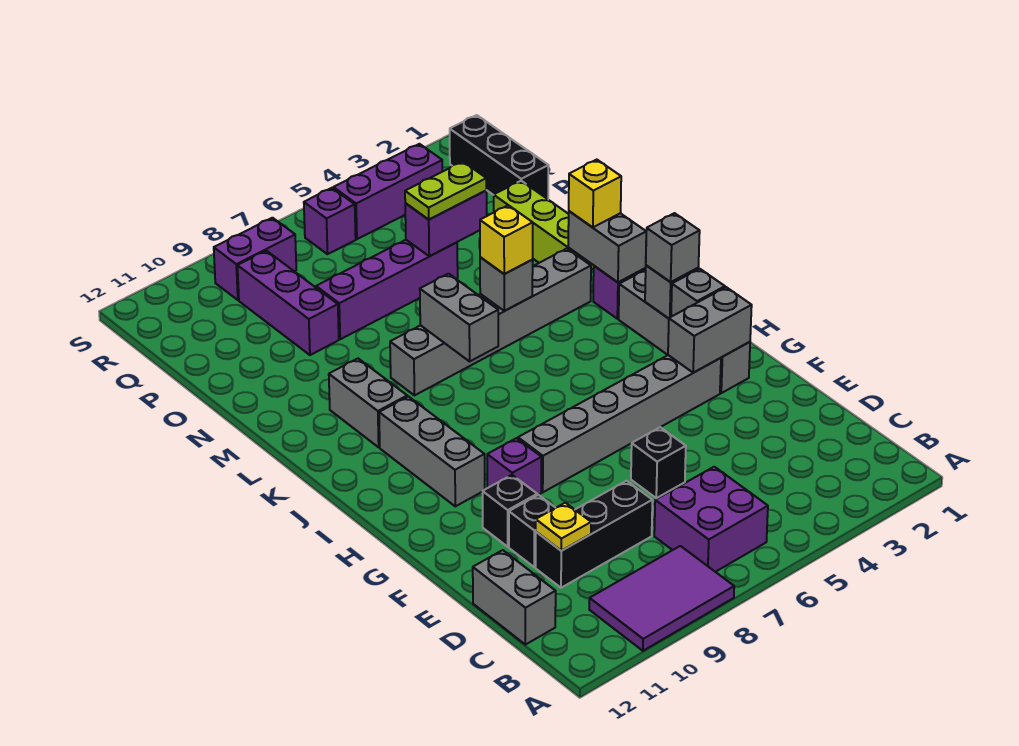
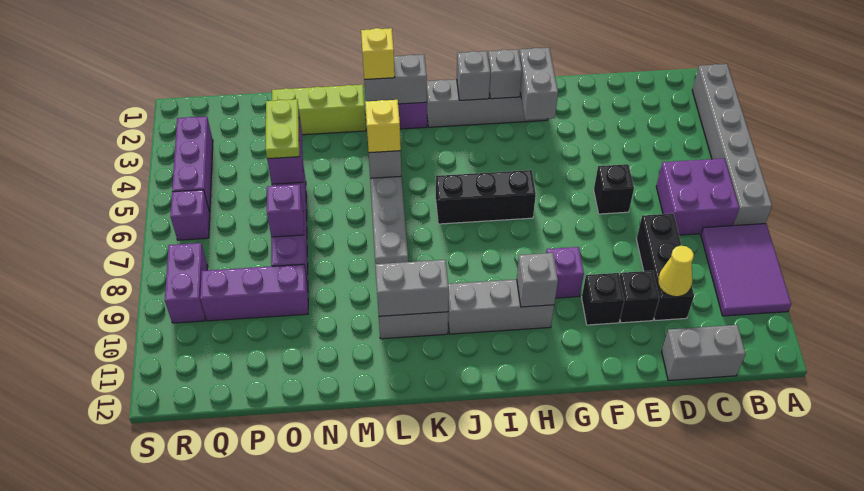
yellow 1x1 plate [536,503,591,551] -> yellow 1x1 cone [658,246,694,297]
grey 1x6 brick [518,355,721,492] -> grey 1x6 brick moved to [692,64,772,226]
grey 1x1 brick [646,213,700,282] -> grey 1x1 brick moved to [517,253,558,307]
grey 1x2 brick [420,274,498,361] -> grey 1x2 brick moved to [375,260,449,316]
none -> purple 1x1 brick [267,184,304,237]
black 1x3 brick [450,115,549,199] -> black 1x3 brick moved to [436,170,536,224]

